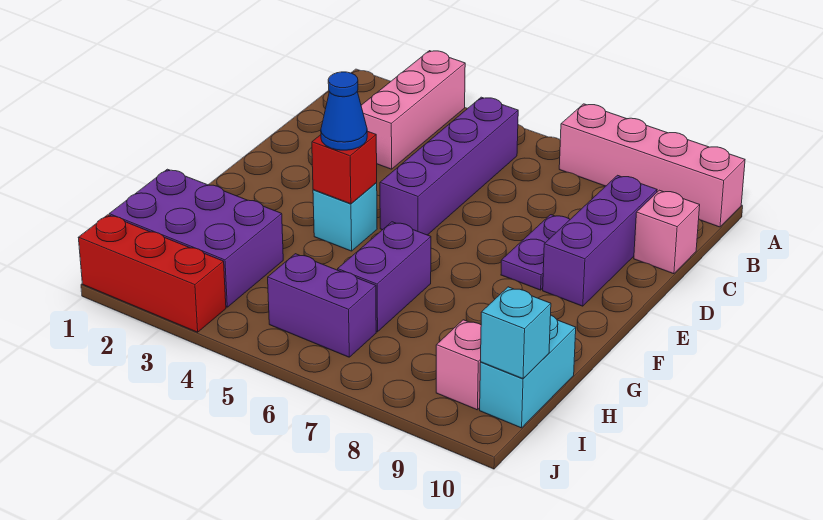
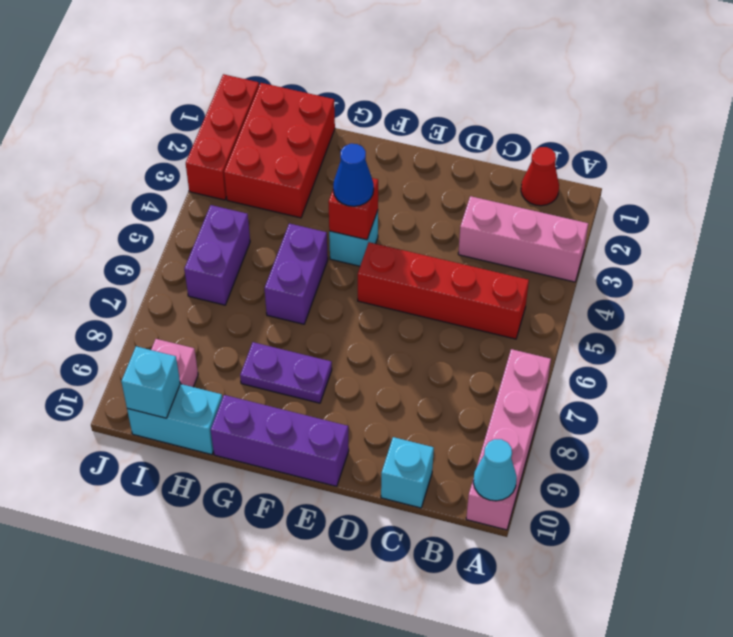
none -> cyan 1x1 cone [473,439,517,501]
none -> red 1x1 cone [521,147,559,206]
purple 1x4 brick [380,97,518,235] -> red 1x4 brick [358,242,529,339]
purple 1x3 brick [543,175,657,306] -> purple 1x3 brick moved to [211,395,349,486]
pink 1x1 brick [634,190,700,274] -> cyan 1x1 brick [381,437,434,508]
purple 1x2 plate [501,215,570,290] -> purple 1x2 plate moved to [240,342,332,403]
purple 1x2 brick [338,222,431,332] -> purple 1x2 brick turned to [265,224,328,324]
purple 2x3 brick [109,169,283,307] -> red 2x3 brick [224,83,335,218]

